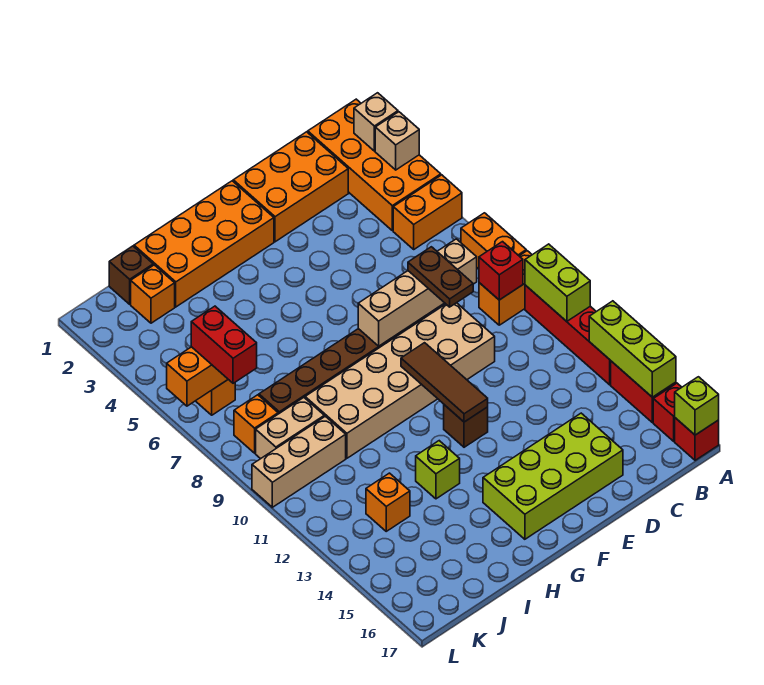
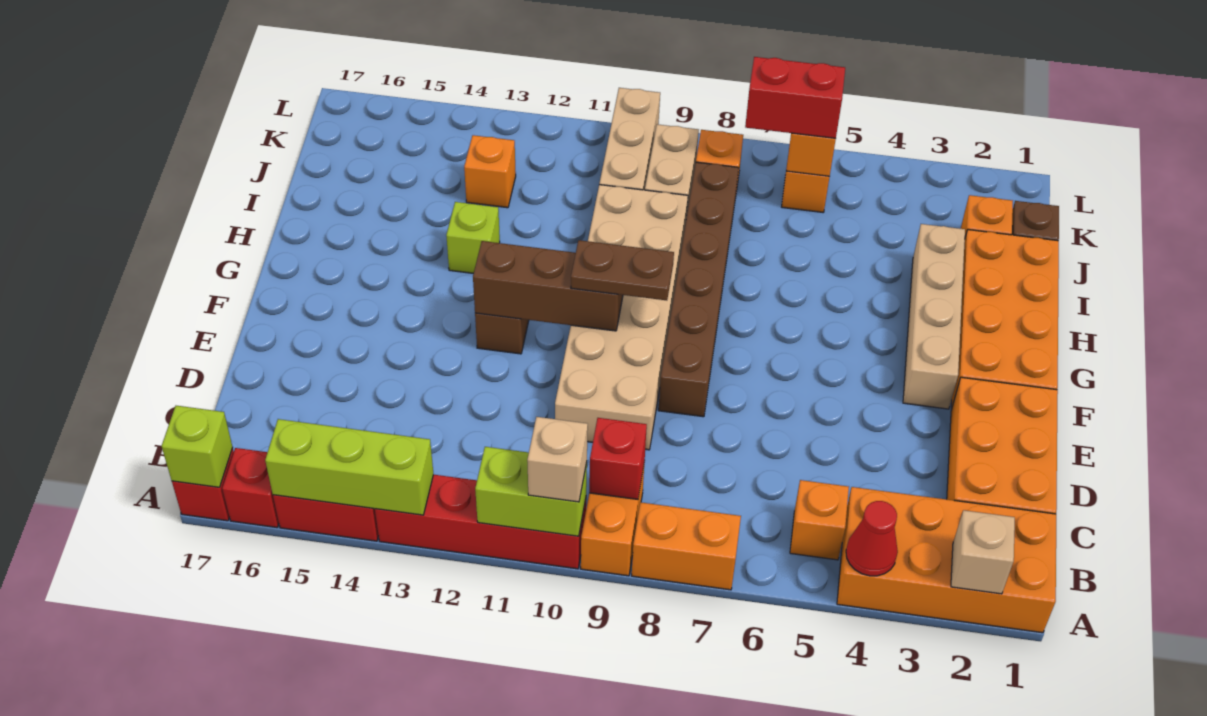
tan 1x1 brick [375,112,419,170] -> tan 1x1 brick moved to [527,417,588,502]
none -> red 1x1 cone [846,501,898,576]
orange 1x2 brick [393,175,462,249] -> orange 1x1 brick [790,480,849,560]
tan 1x4 brick [358,239,477,346] -> tan 1x4 brick moved to [903,224,965,409]
brown 1x2 plate [408,247,473,307] -> brown 1x2 plate moved to [571,240,674,300]
lime 2x4 brick [483,413,623,539] -> none
brown 1x3 tile [401,343,488,422] -> brown 1x3 brick [473,241,623,331]

